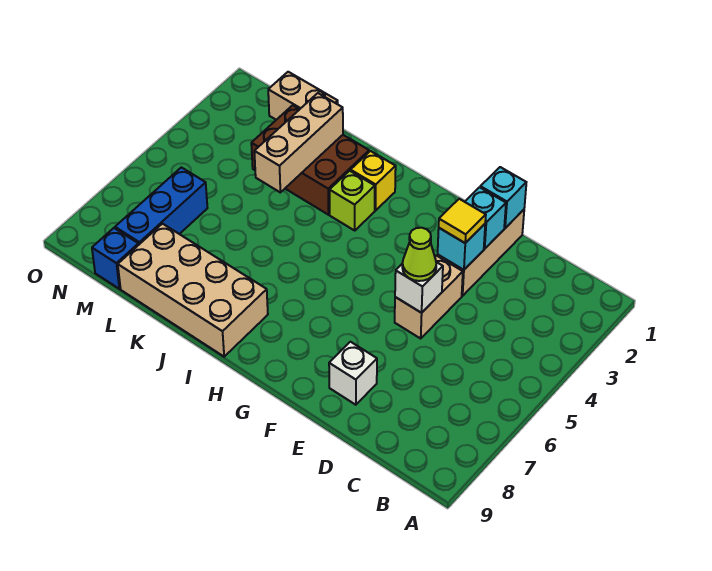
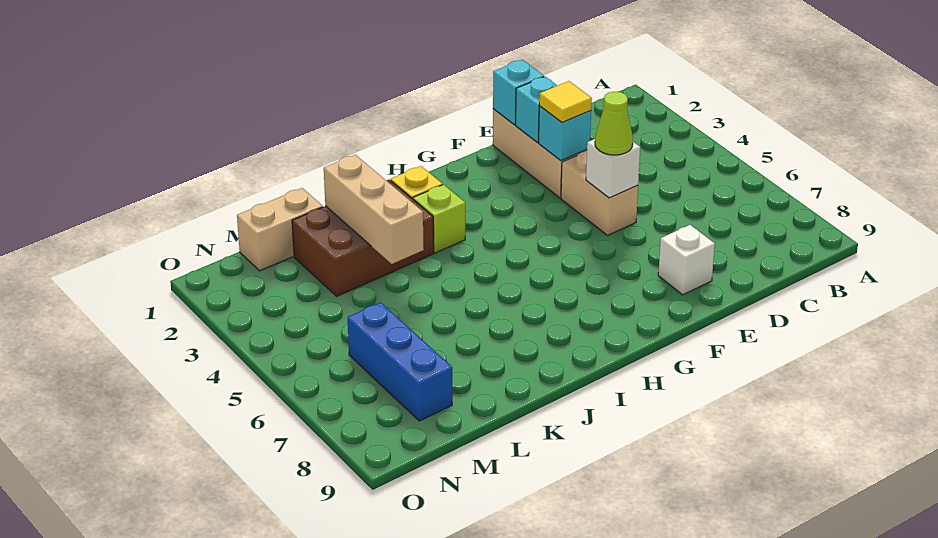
tan 2x4 brick [118,224,268,357] -> none
blue 1x1 brick [92,228,139,289] -> none

